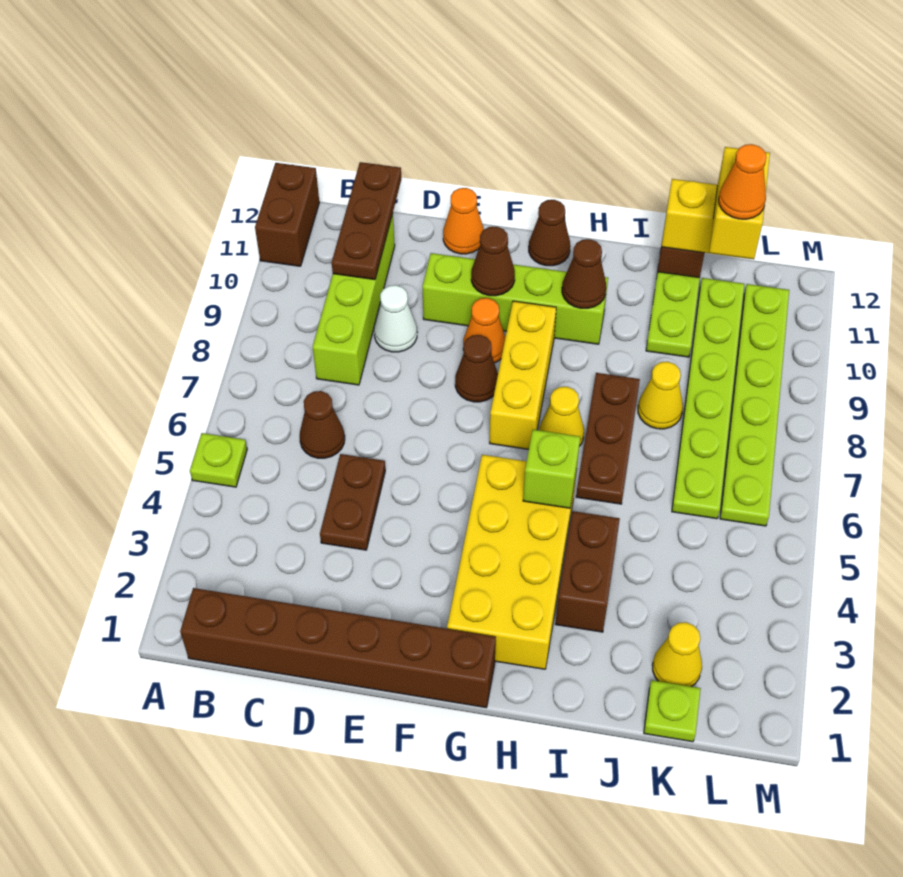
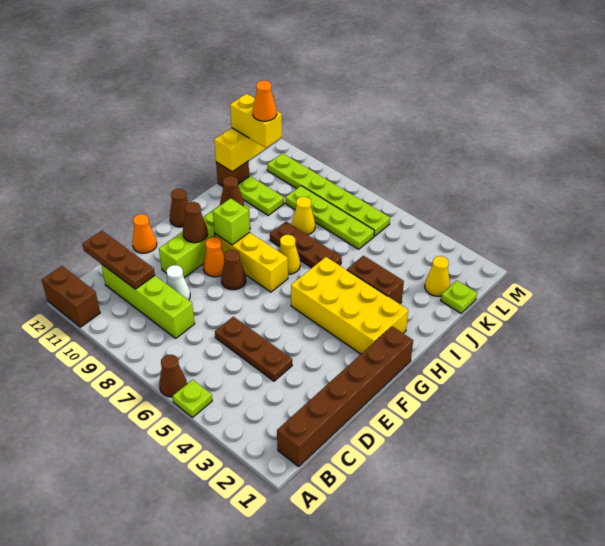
brown 1x1 cone [300,391,345,458] -> brown 1x1 cone moved to [159,355,187,397]
brown 1x2 plate [320,454,385,550] -> brown 1x3 plate [215,317,292,381]
lime 1x1 brick [523,430,580,508] -> lime 1x1 brick moved to [213,198,250,245]
lime 1x6 plate [672,278,744,519] -> lime 1x4 plate [286,186,374,249]

